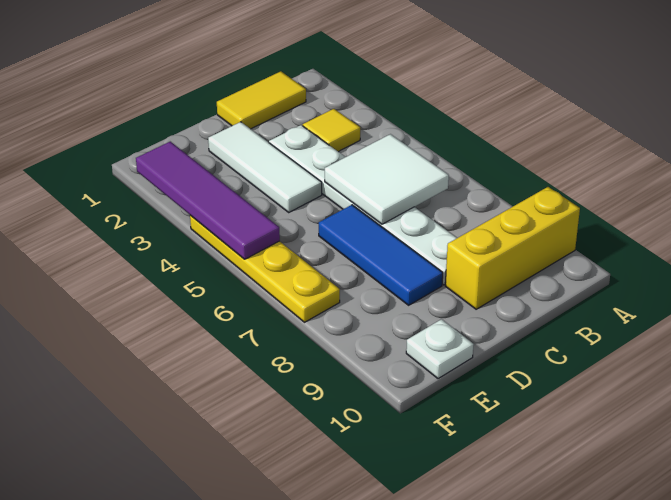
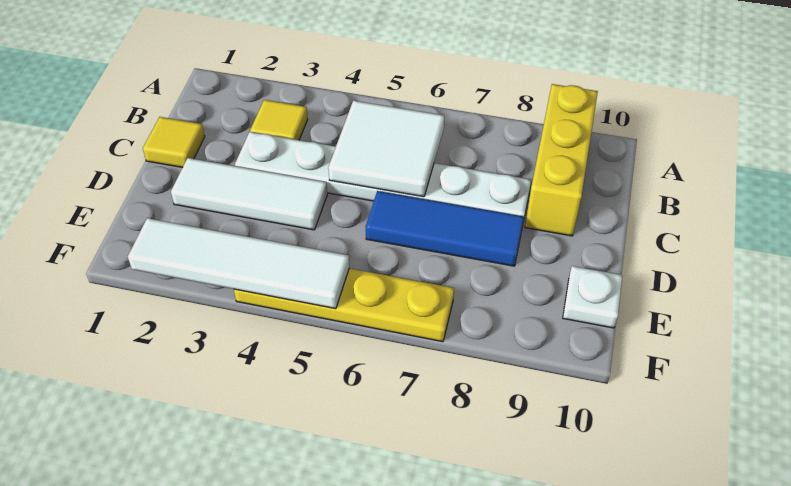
yellow 1x2 tile [217,71,306,129] -> yellow 1x1 tile [143,117,205,168]
purple 1x4 tile [136,142,280,259] -> white 1x4 tile [128,218,349,309]

